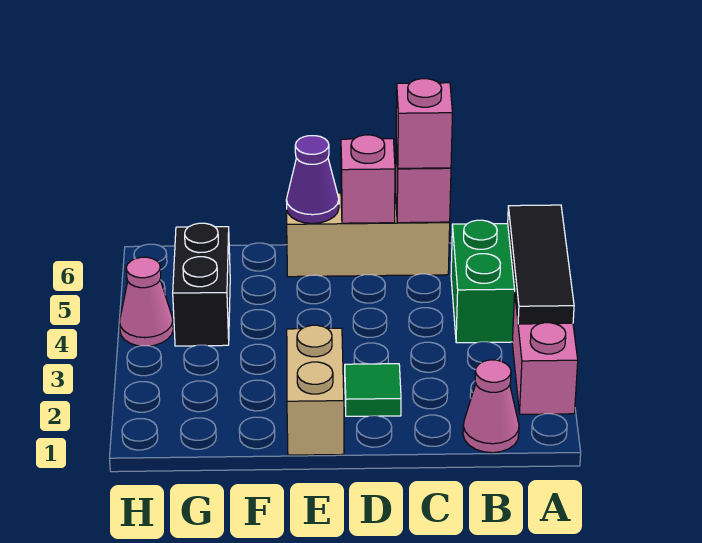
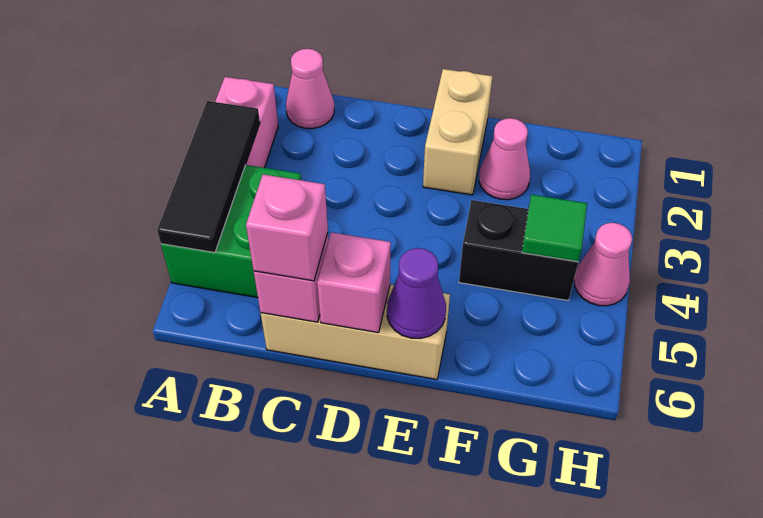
green 1x1 tile [345,364,401,416] -> green 1x1 tile moved to [522,195,587,262]
none -> pink 1x1 cone [479,118,530,200]
black 1x2 brick [173,223,230,346] -> black 1x2 brick turned to [459,200,578,300]

